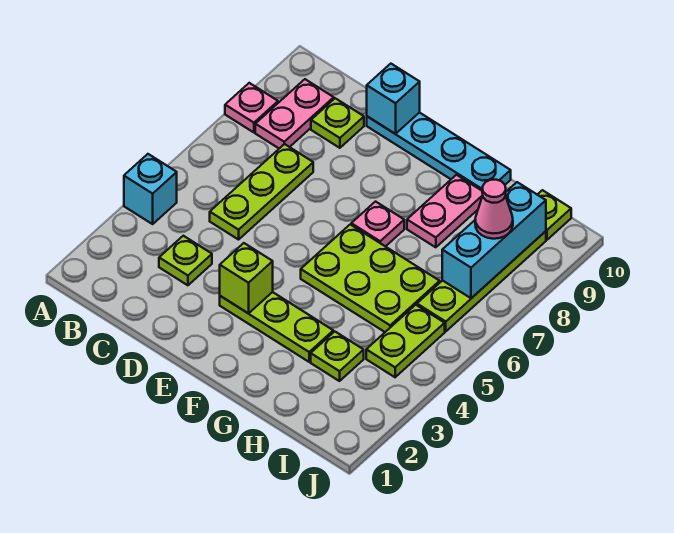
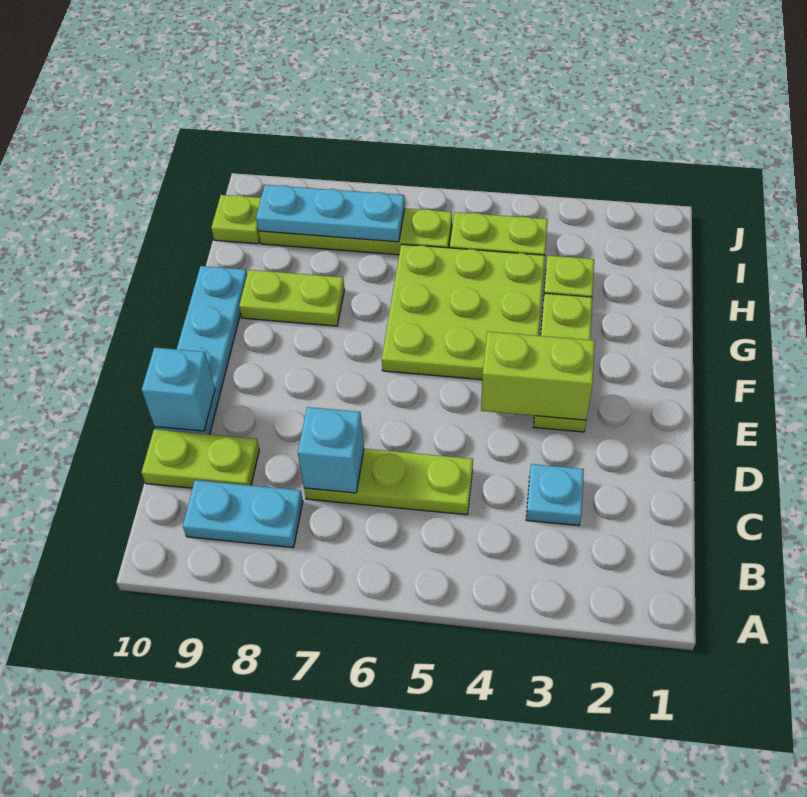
cyan 1x1 brick [124,154,177,224] -> cyan 1x1 brick moved to [298,407,364,493]
pink 1x1 plate [225,83,278,132] -> none
pink 1x2 plate [255,79,334,148] -> cyan 1x2 plate [183,480,303,548]
lime 1x1 plate [159,236,212,285] -> cyan 1x1 plate [526,464,584,526]
lime 1x1 plate [311,98,364,148] -> lime 1x2 plate [142,429,259,488]
lime 1x1 brick [220,243,273,314] -> lime 1x2 brick [481,332,595,420]
lime 2x3 plate [301,224,440,332] -> lime 3x3 plate [382,244,545,380]
pink 1x1 plate [351,202,404,247] -> none
pink 1x2 plate [407,175,483,247] -> lime 1x2 plate [239,270,344,326]
cyan 1x3 brick [442,182,546,298] -> cyan 1x3 plate [256,185,405,242]
pink 1x1 cone [475,180,513,239] -> none

